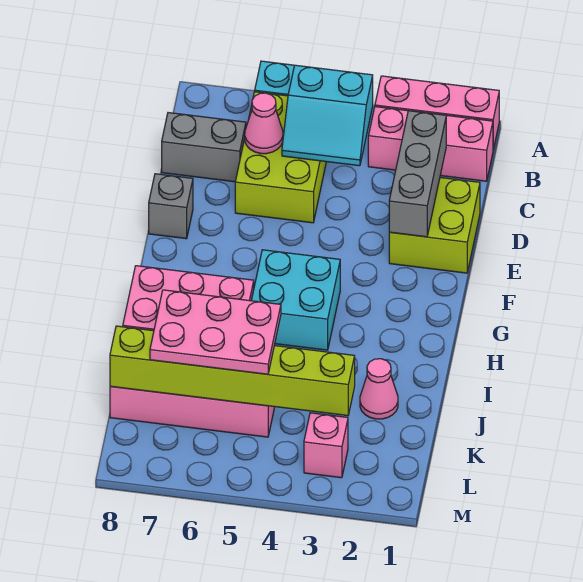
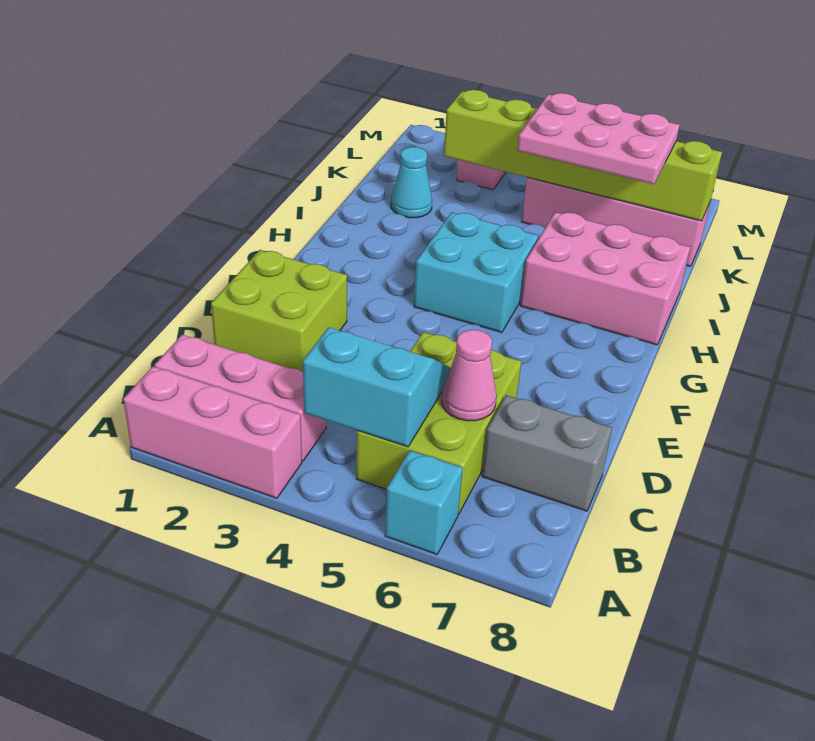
grey 1x3 brick [389,111,446,237] -> none
grey 1x1 brick [149,174,193,239] -> none
pink 1x1 cone [360,359,398,419] -> cyan 1x1 cone [391,147,432,218]

